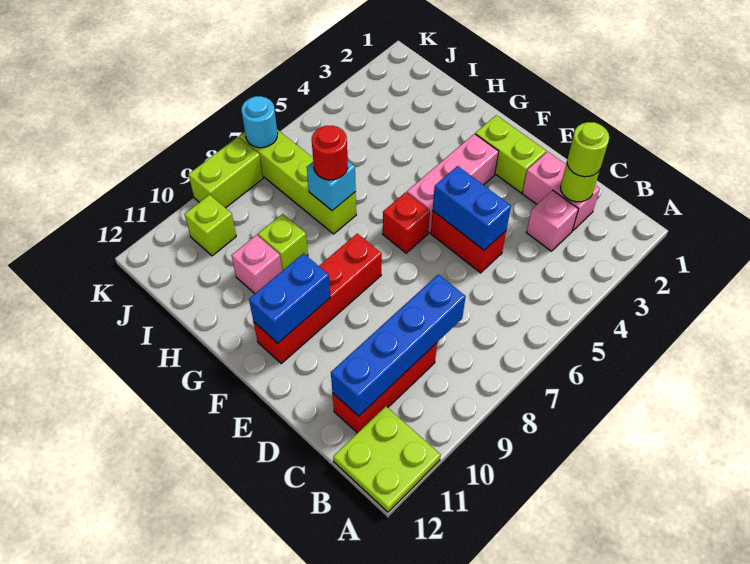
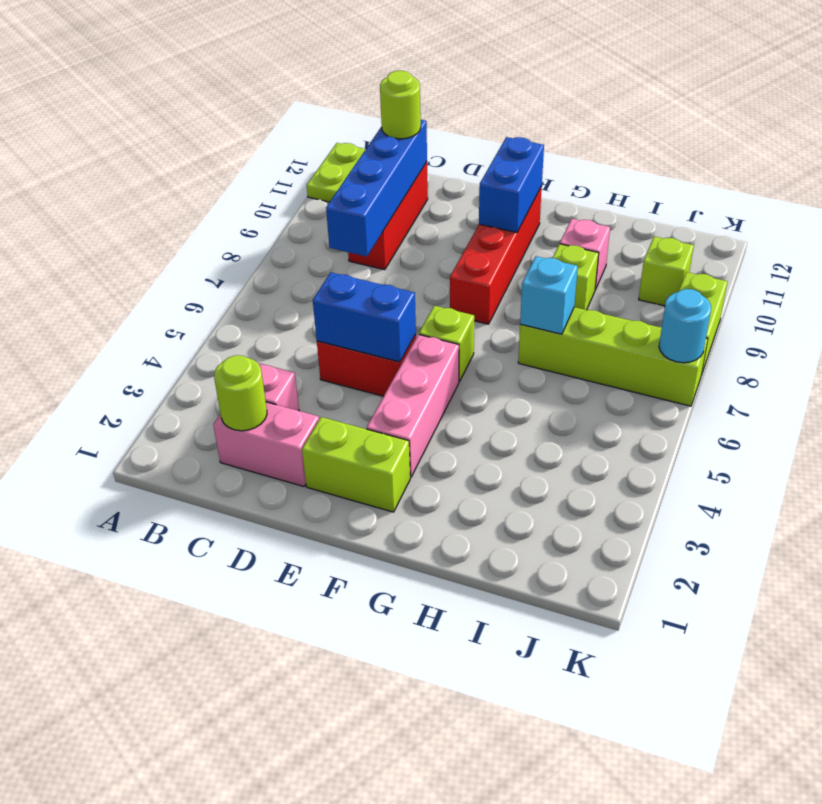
lime 1x1 round brick [567,122,609,177] -> lime 1x1 round brick moved to [380,71,421,139]
red 1x1 brick [383,192,430,253] -> lime 1x1 brick [419,306,474,382]
red 1x1 round brick [312,126,348,180] -> none

